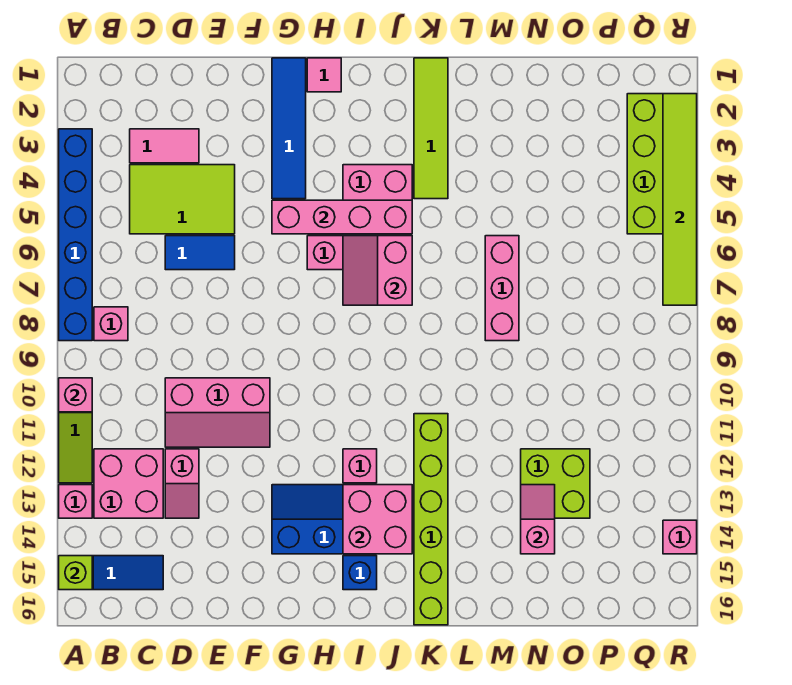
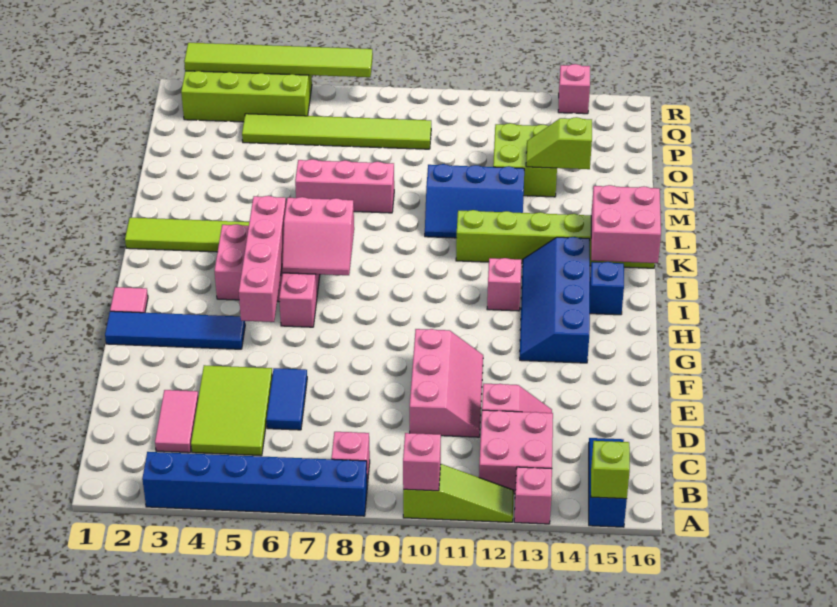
pink 2x2 brick [343,485,412,554] -> pink 2x2 brick moved to [591,185,661,263]
none -> blue 2x3 slope [425,164,524,238]
pink 1x2 slope [521,485,555,554] -> lime 1x2 slope [526,117,592,169]
none -> lime 1x6 tile [242,114,431,149]

